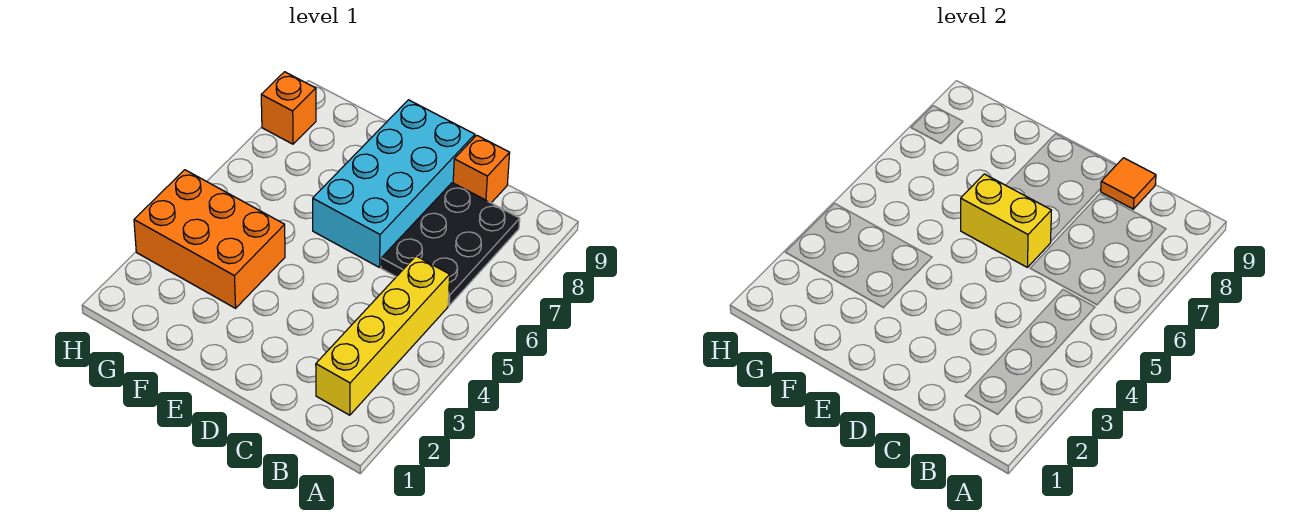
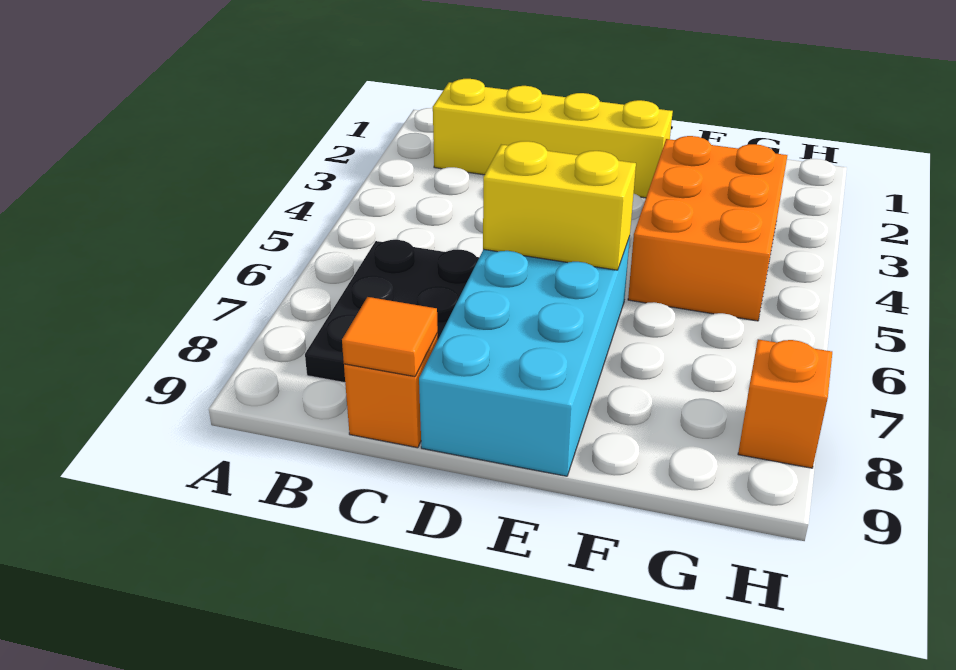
yellow 1x4 brick [316,256,450,415] -> yellow 1x4 brick turned to [433,79,673,198]
orange 2x3 brick [134,170,285,308] -> orange 2x3 brick turned to [628,136,787,321]

